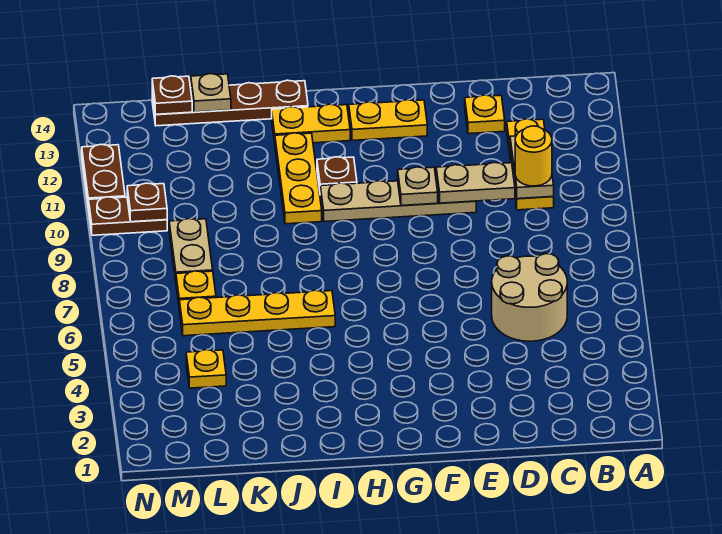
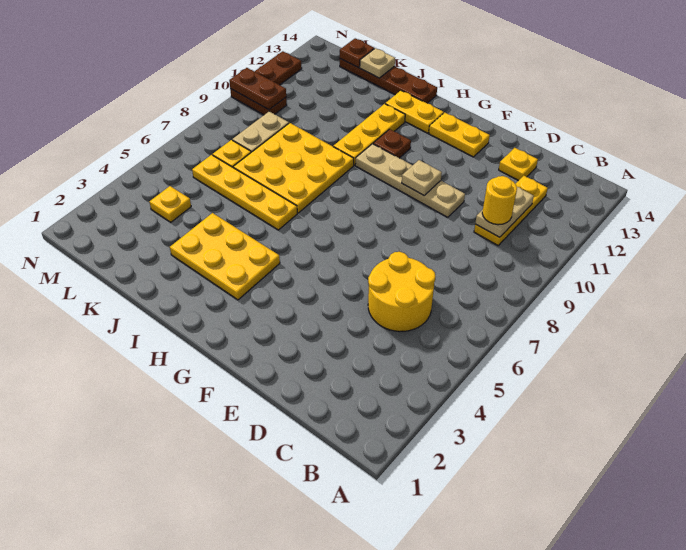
tan 2x2 round brick [492,254,567,341] -> yellow 2x2 round brick [368,252,436,332]
tan 1x2 plate [436,162,515,203] -> none
none -> yellow 2x3 plate [170,213,280,300]
none -> yellow 3x3 plate [233,123,354,213]
brown 1x1 plate [127,183,167,222] -> brown 1x2 plate [229,68,286,110]

